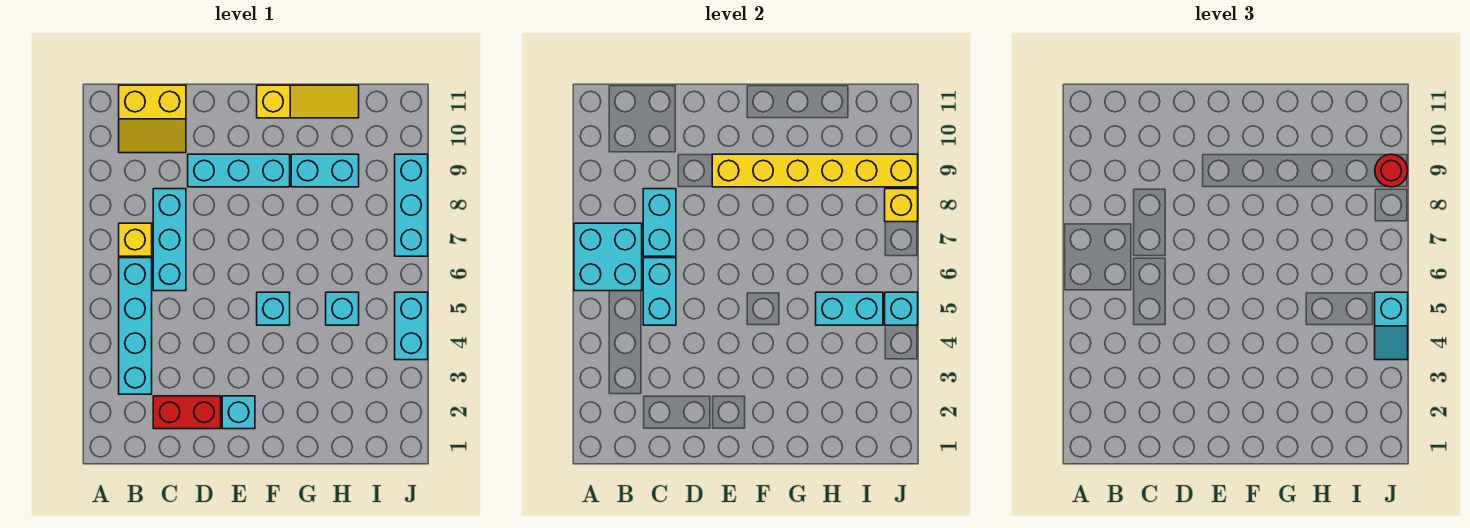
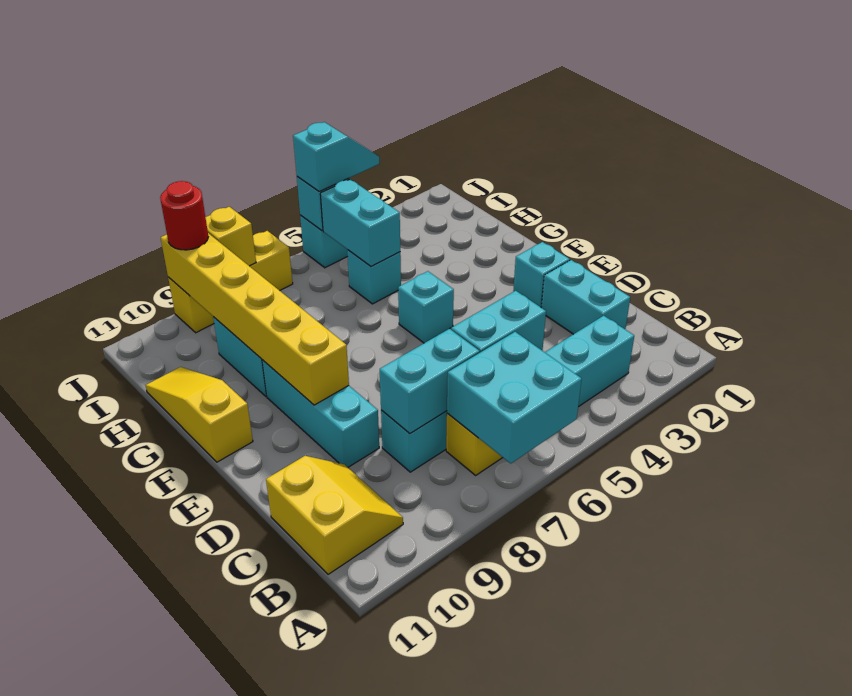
red 1x2 brick [153,396,221,429] -> cyan 1x2 brick [541,260,630,334]
cyan 1x3 brick [395,154,428,256] -> yellow 1x3 brick [168,231,293,333]

